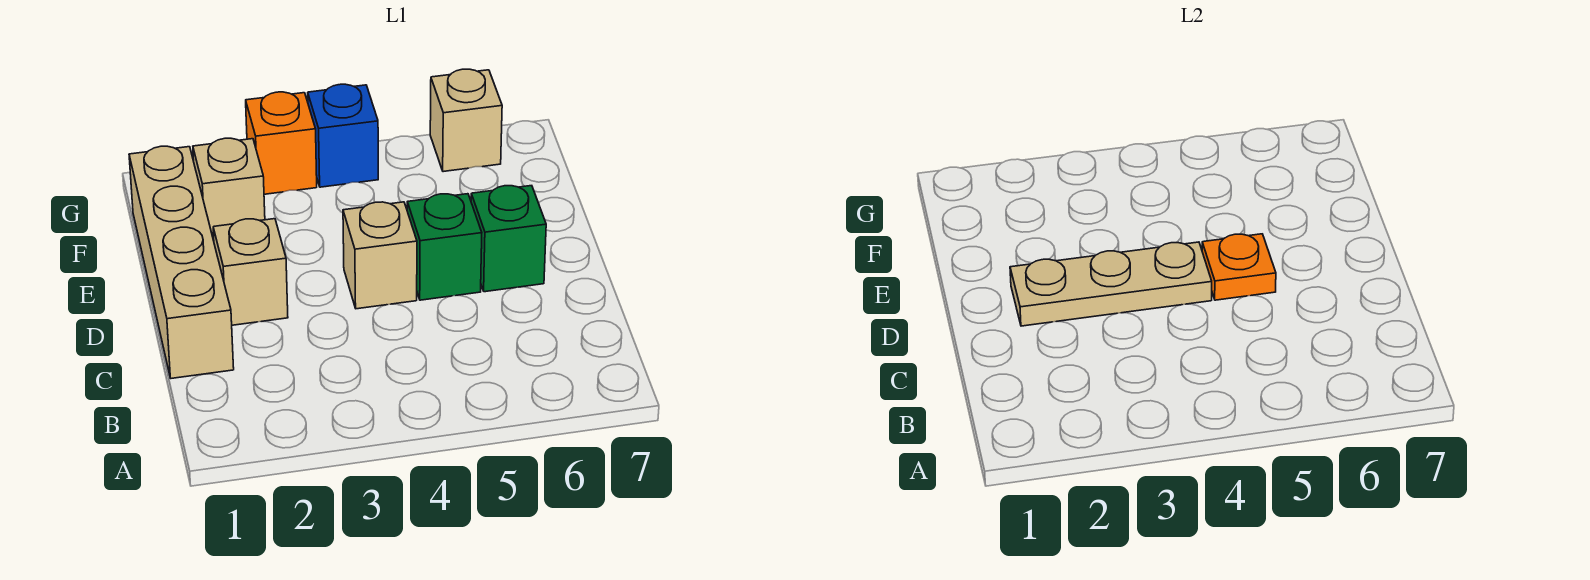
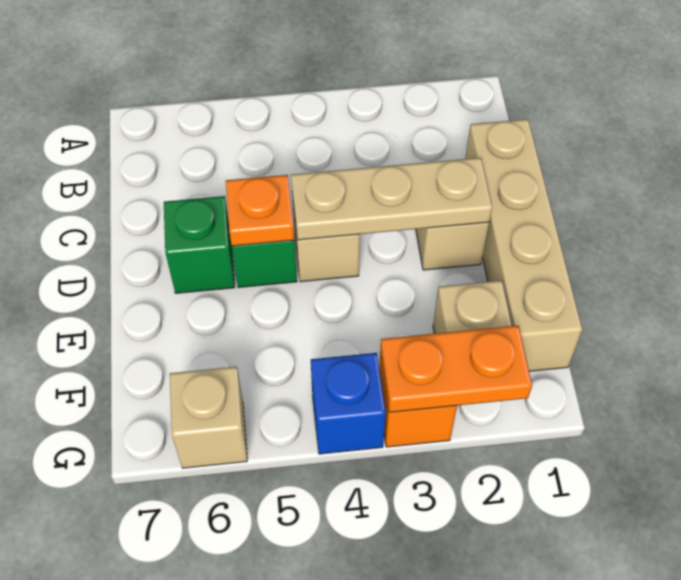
none -> orange 1x2 plate [380,325,532,412]

